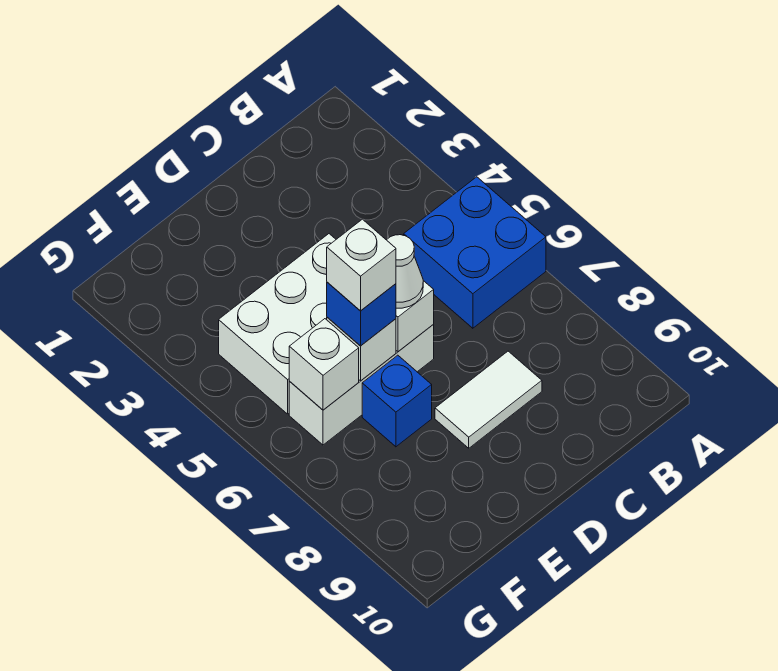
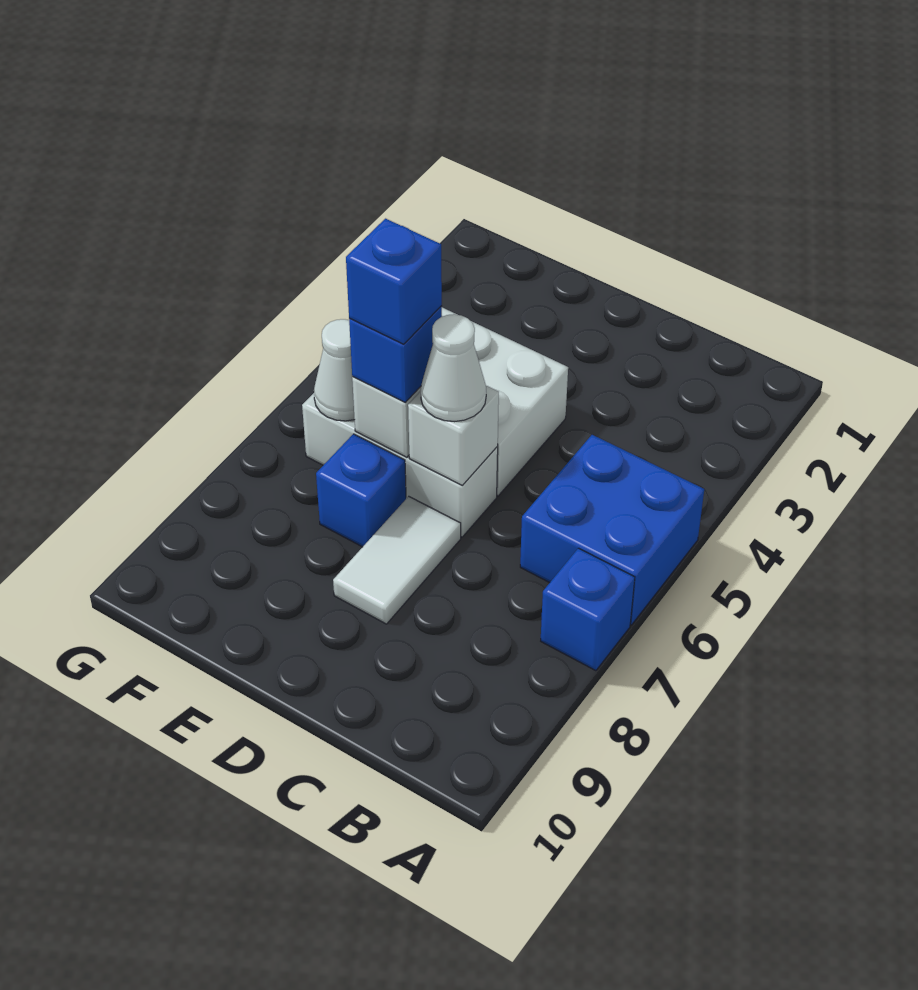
none -> blue 1x1 brick [541,548,635,671]
white 1x2 tile [435,351,542,448] -> white 1x2 tile turned to [333,496,461,624]
white 1x1 brick [327,219,396,311] -> blue 1x1 brick [346,219,442,344]
white 1x1 brick [289,319,359,410] -> white 1x1 cone [314,319,355,421]

